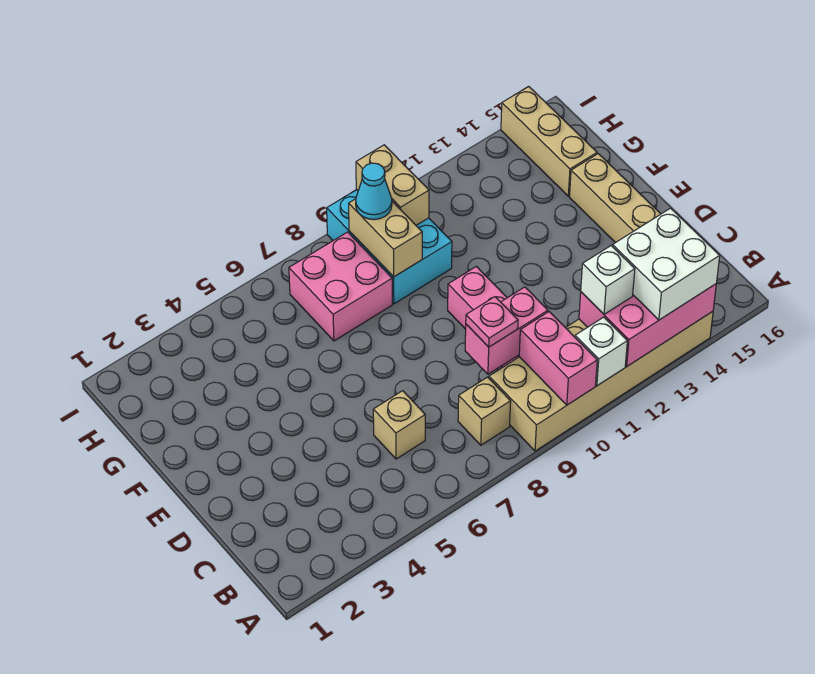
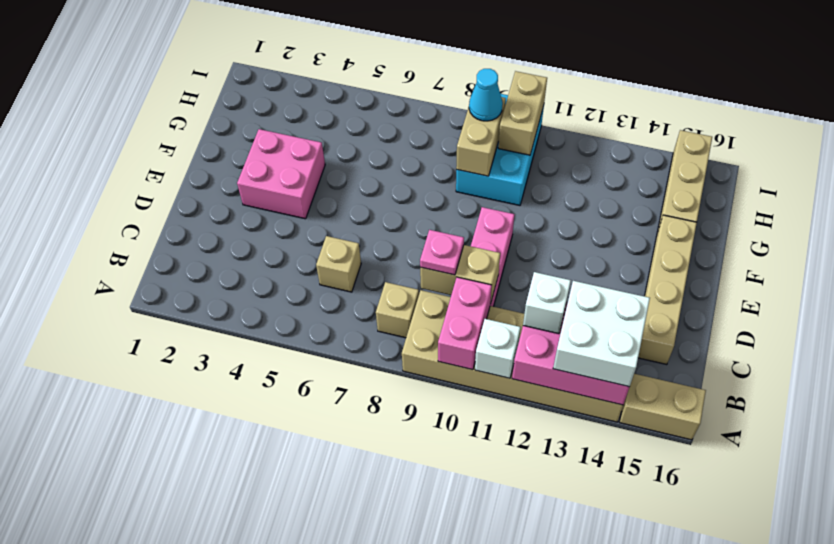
none -> tan 1x2 brick [620,374,706,440]
pink 1x2 brick [465,287,548,374] -> tan 1x2 brick [420,245,500,304]
pink 2x2 brick [289,232,392,341] -> pink 2x2 brick moved to [237,129,325,219]

